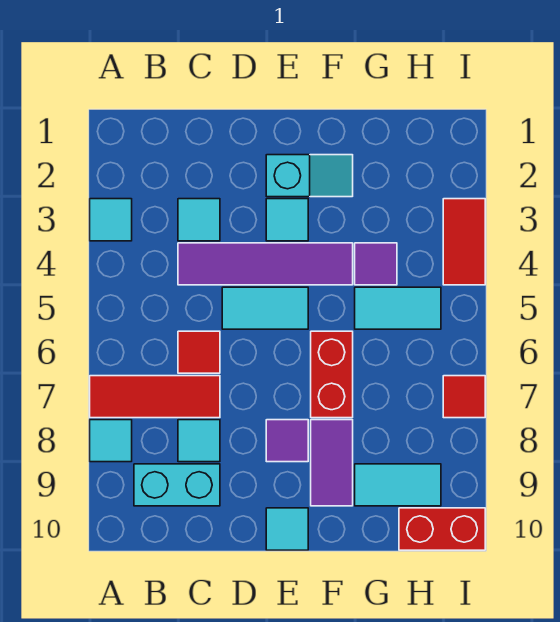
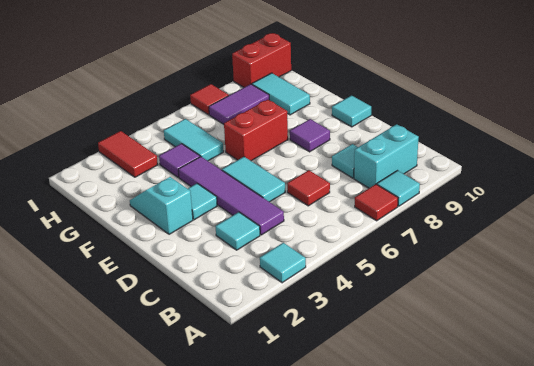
red 1x3 tile [90,376,220,418] -> red 1x1 tile [355,184,398,221]
cyan 1x2 brick [134,464,220,506] -> cyan 1x2 brick turned to [354,124,419,188]
purple 1x2 tile [311,420,353,506] -> purple 1x2 tile moved to [209,84,269,124]
red 1x2 brick [399,508,485,550] -> red 1x2 brick turned to [232,33,291,87]
red 1x2 tile [443,199,485,285] -> red 1x2 tile turned to [98,131,158,177]

